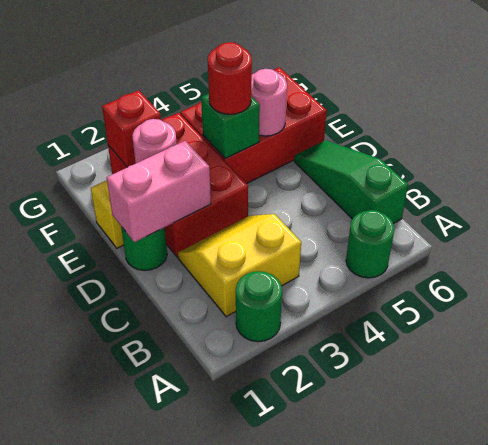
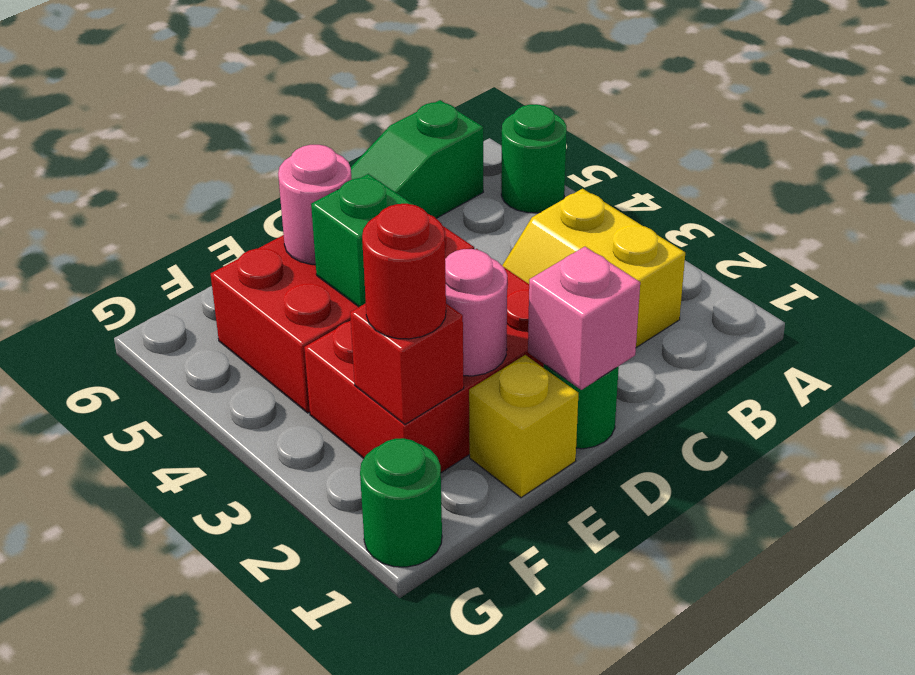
green 1x1 round brick [236,271,282,342] -> green 1x1 round brick moved to [360,438,442,567]
pink 1x2 brick [107,141,211,242] -> pink 1x1 brick [528,247,640,390]
red 2x3 brick [180,67,327,184] -> red 2x3 brick turned to [211,226,474,413]
red 1x1 round brick [208,42,252,114] -> red 1x1 round brick moved to [362,204,446,339]

